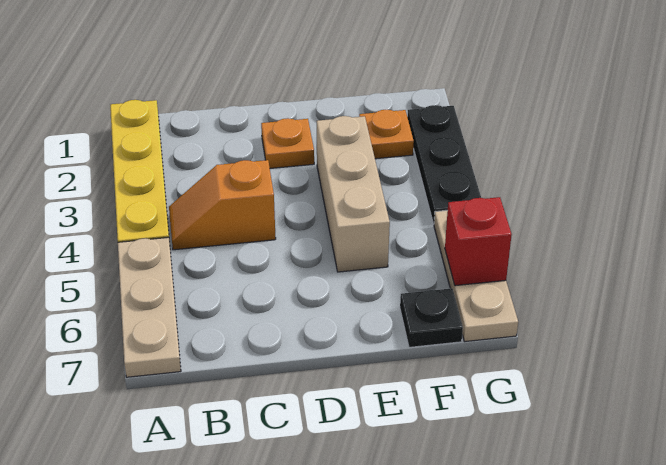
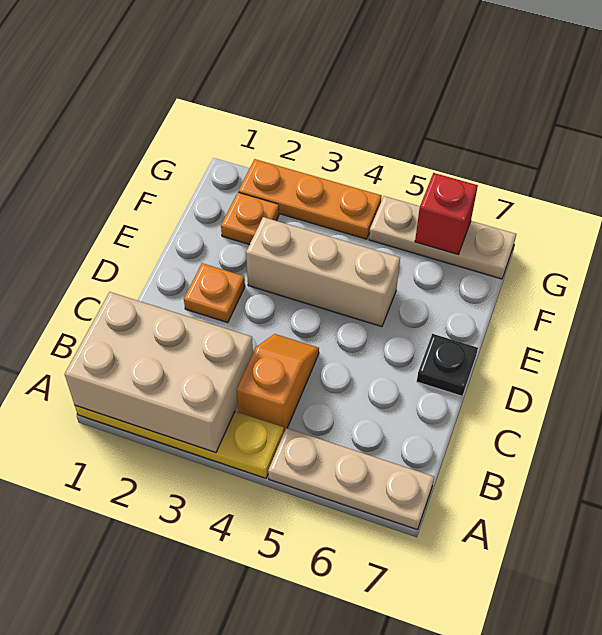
none -> tan 2x3 brick [65,292,253,453]
orange 1x2 slope [169,160,276,250] -> orange 1x2 slope turned to [237,334,319,432]
black 1x1 plate [400,288,463,347] -> black 1x1 plate moved to [417,334,478,396]
black 1x3 plate [407,105,481,224] -> orange 1x3 plate [238,159,382,239]

